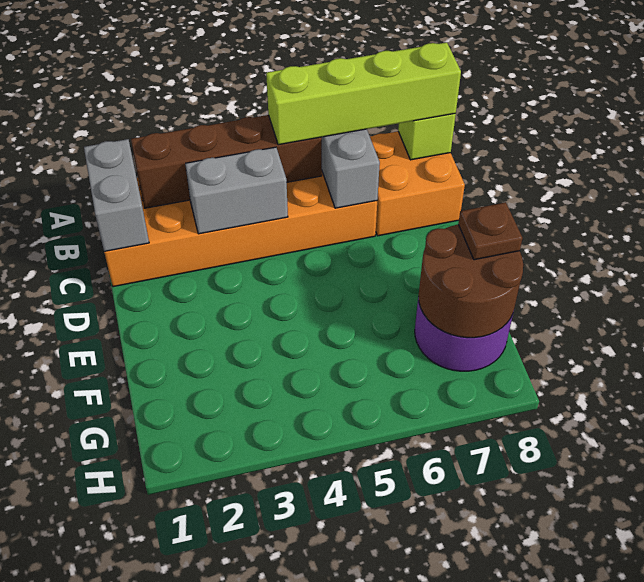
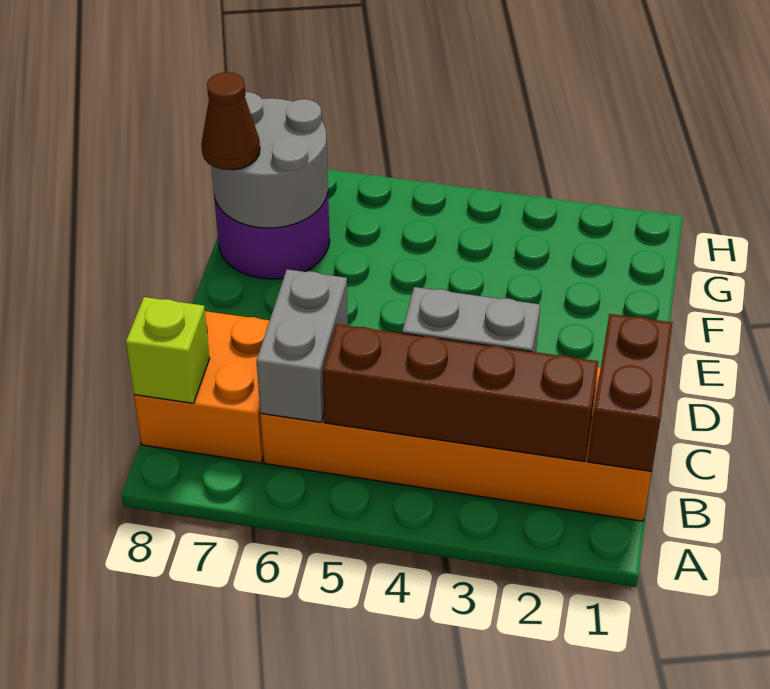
grey 1x2 brick [84,139,149,252] -> brown 1x2 brick [588,314,672,472]
lime 1x4 brick [266,42,461,145] -> none
brown 2x2 round brick [418,225,523,338] -> grey 2x2 round brick [211,92,328,228]
brown 1x1 plate [458,202,523,260] -> brown 1x1 cone [201,72,260,170]

